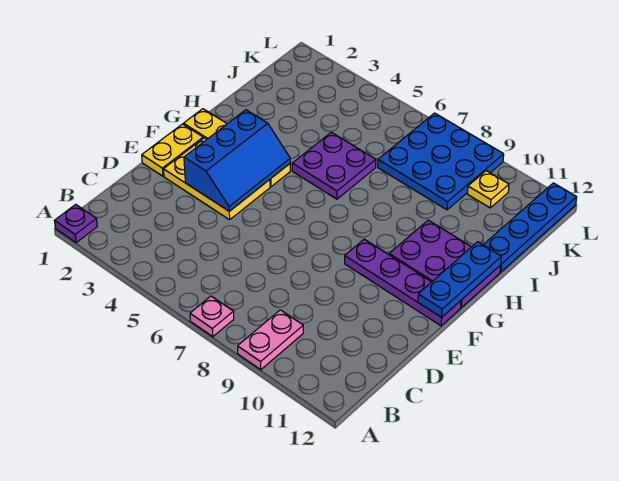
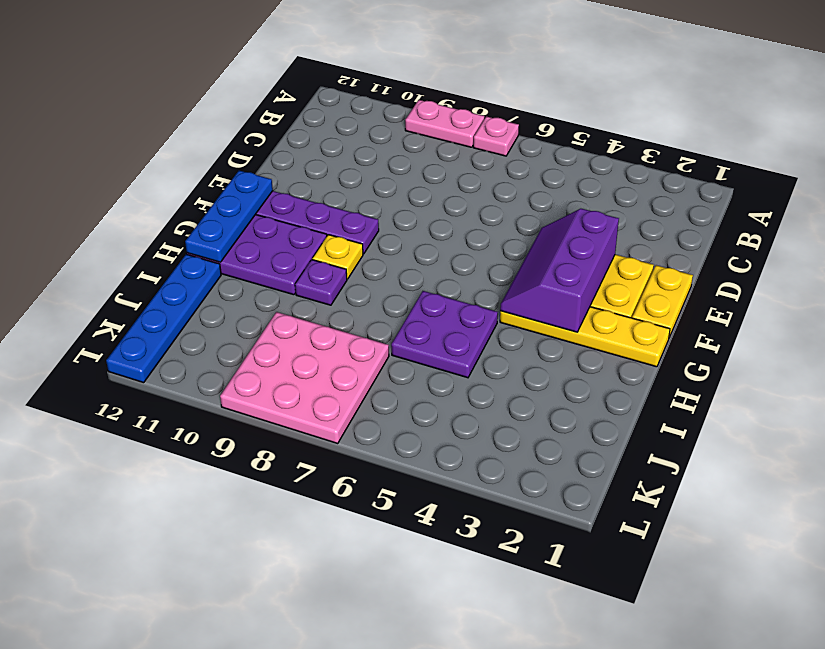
purple 1x1 plate [55,204,97,243] -> purple 1x1 plate moved to [295,260,347,305]
pink 1x2 plate [238,310,303,370] -> pink 1x2 plate turned to [405,100,484,147]
blue 2x3 slope [184,110,290,211] -> purple 2x3 slope [500,209,619,332]
blue 3x3 plate [378,113,504,210] -> pink 3x3 plate [220,312,389,443]
yellow 1x1 plate [467,171,509,208] -> yellow 1x1 plate moved to [312,235,363,279]

